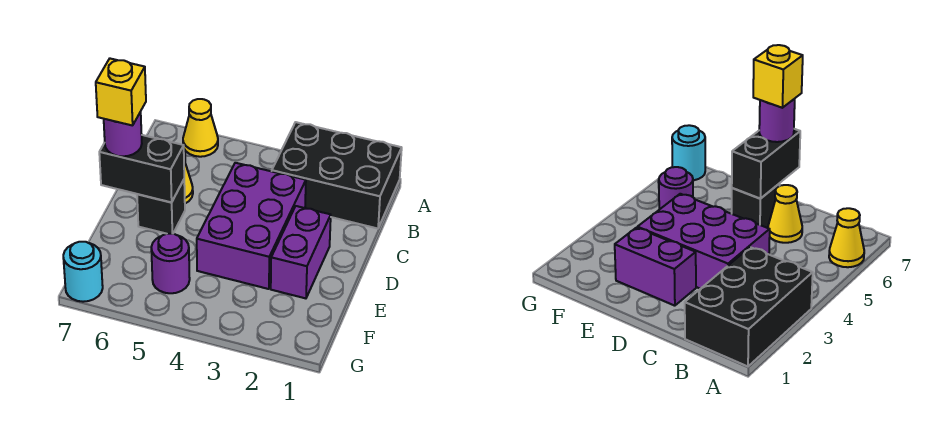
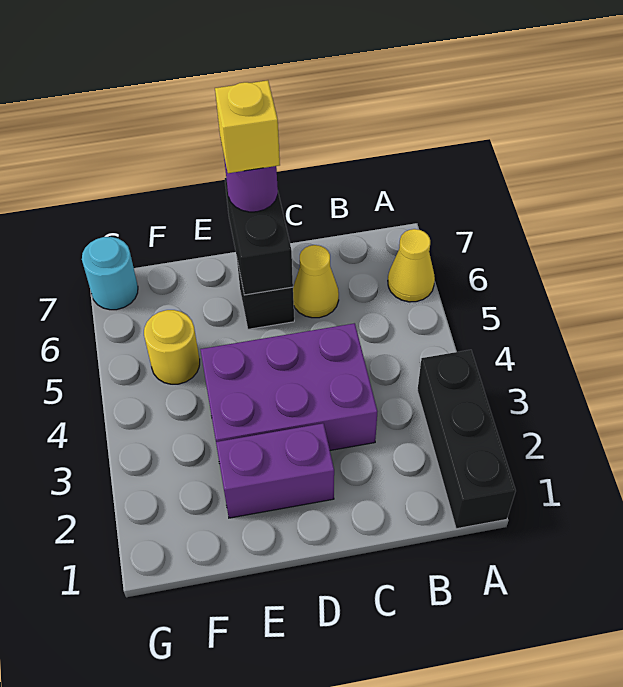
black 2x3 brick [272,122,402,229] -> black 1x3 brick [417,350,516,529]
purple 1x1 round brick [151,234,190,293] -> yellow 1x1 round brick [144,310,200,384]

